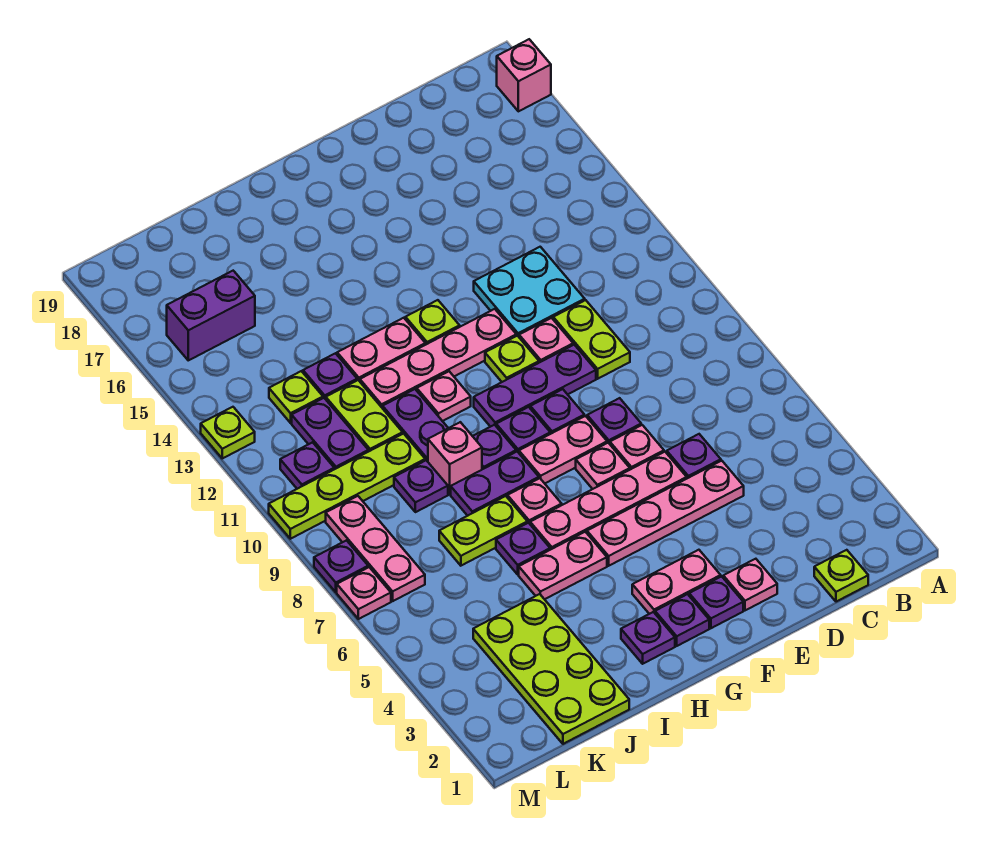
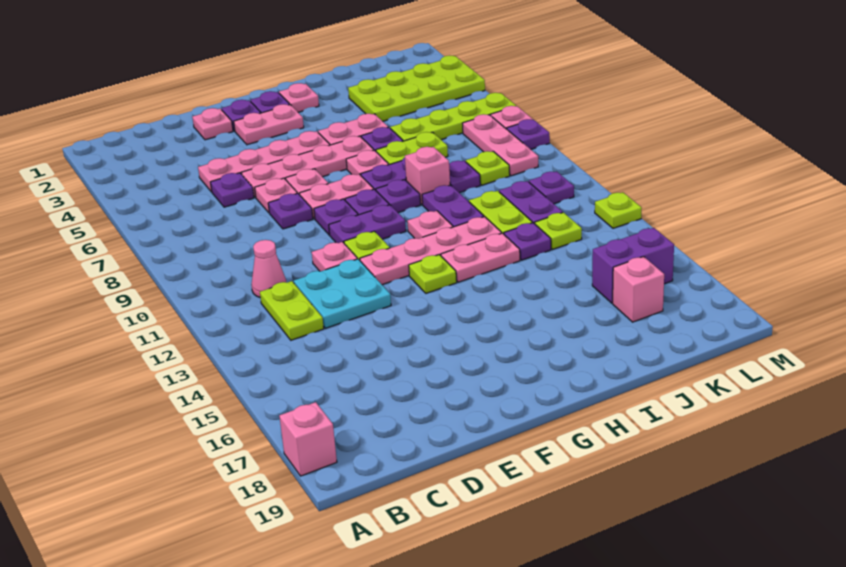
lime 1x1 plate [814,550,868,602] -> lime 1x1 plate moved to [466,151,510,185]
none -> pink 1x1 cone [251,240,286,297]
lime 1x2 plate [553,300,630,379] -> lime 1x2 plate moved to [260,281,324,340]
purple 1x3 plate [474,345,596,427] -> purple 1x2 plate [329,205,406,243]
purple 1x1 plate [621,612,675,664] -> pink 1x1 plate [279,83,319,112]
lime 2x4 plate [473,594,629,744] -> lime 2x4 plate turned to [348,56,485,121]
lime 1x4 plate [269,434,425,539] -> lime 1x4 plate moved to [390,93,516,141]
none -> pink 1x1 brick [613,257,664,322]

